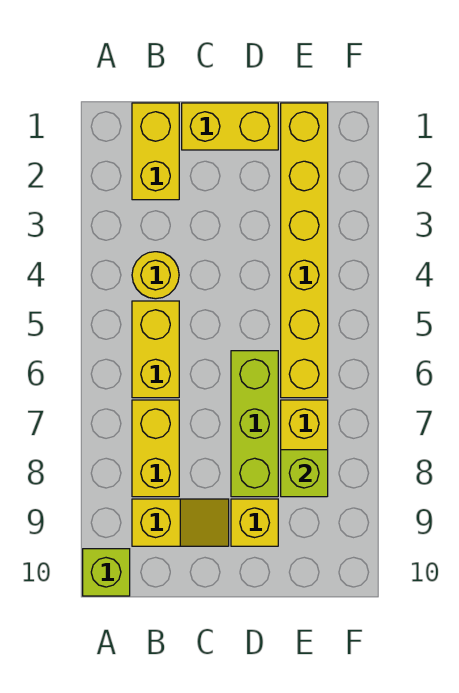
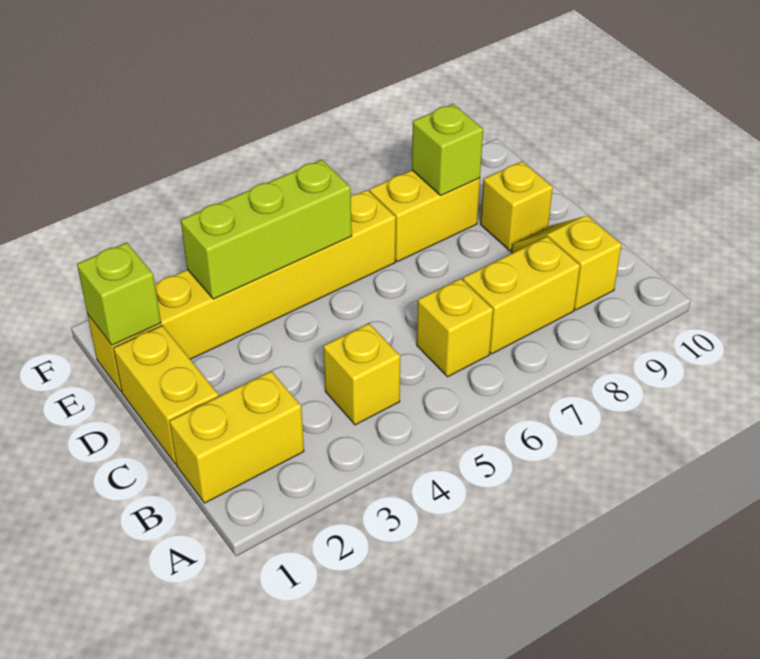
lime 1x1 brick [83,549,130,596] -> lime 1x1 brick moved to [77,243,161,345]
yellow 1x1 round brick [132,252,179,299] -> yellow 1x1 brick [323,323,400,425]
yellow 1x2 brick [132,301,179,398] -> yellow 1x1 brick [417,279,493,377]
lime 1x3 brick [231,351,278,497] -> lime 1x3 brick moved to [181,160,352,299]

